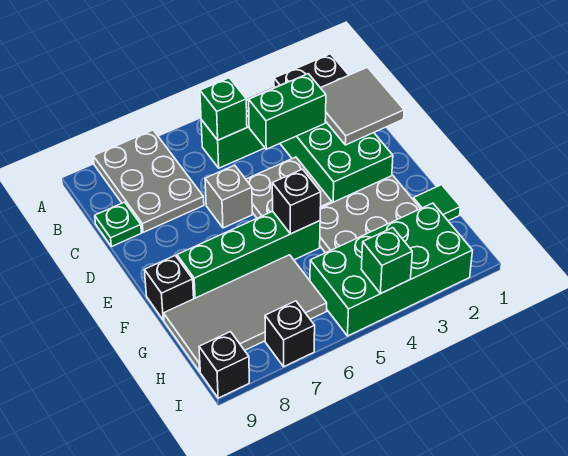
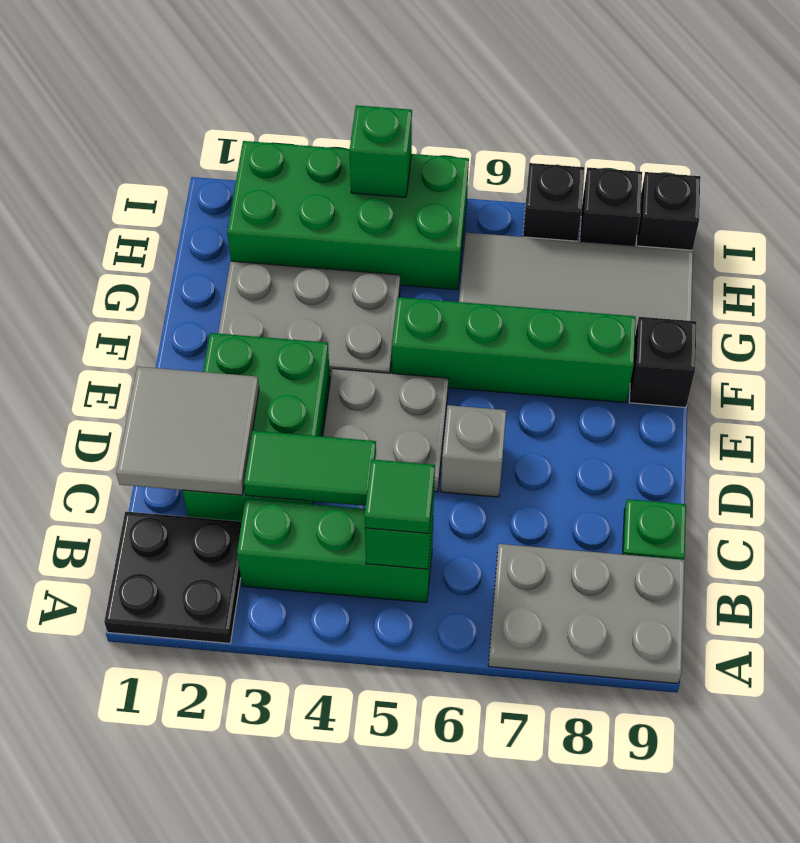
grey 2x3 plate [93,130,204,232] -> grey 2x3 plate turned to [488,544,685,684]
green 1x2 brick [249,74,326,149] -> green 1x2 tile [244,431,376,506]
black 1x1 brick [272,169,321,234] -> black 1x1 brick moved to [580,167,642,246]
green 1x1 tile [413,185,460,221] -> green 1x1 tile moved to [365,459,435,533]

